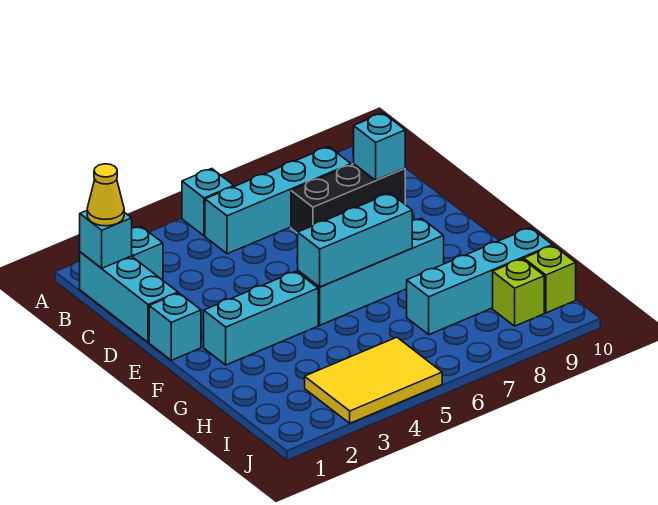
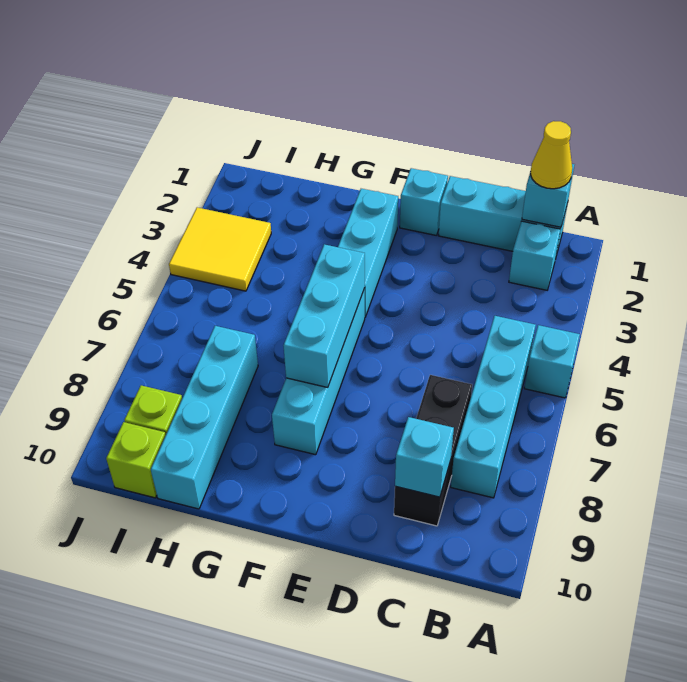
yellow 2x3 tile [305,337,442,423] -> yellow 2x2 tile [169,207,271,291]

